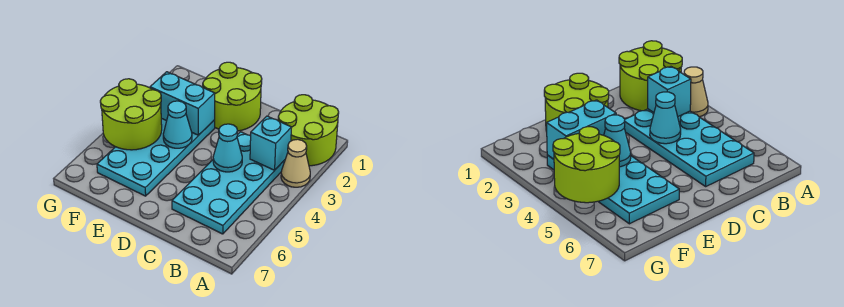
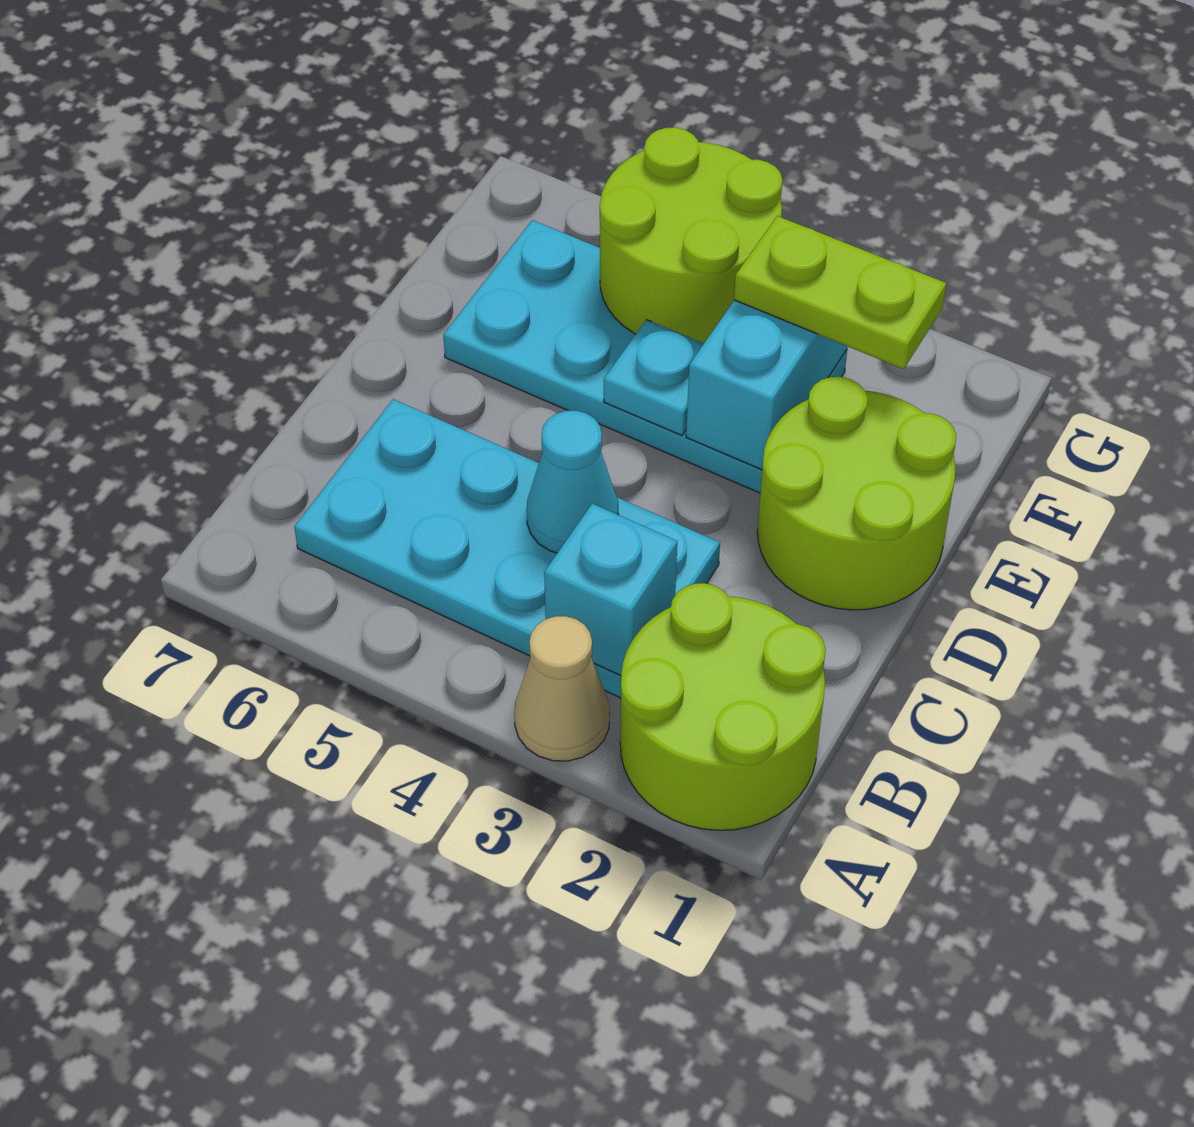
cyan 1x1 cone [163,101,192,148] -> cyan 1x1 plate [604,320,704,436]
none -> lime 1x2 plate [734,216,946,369]

